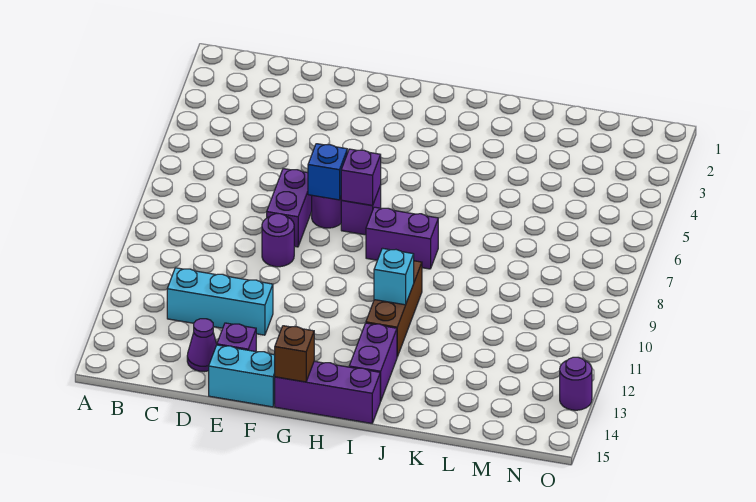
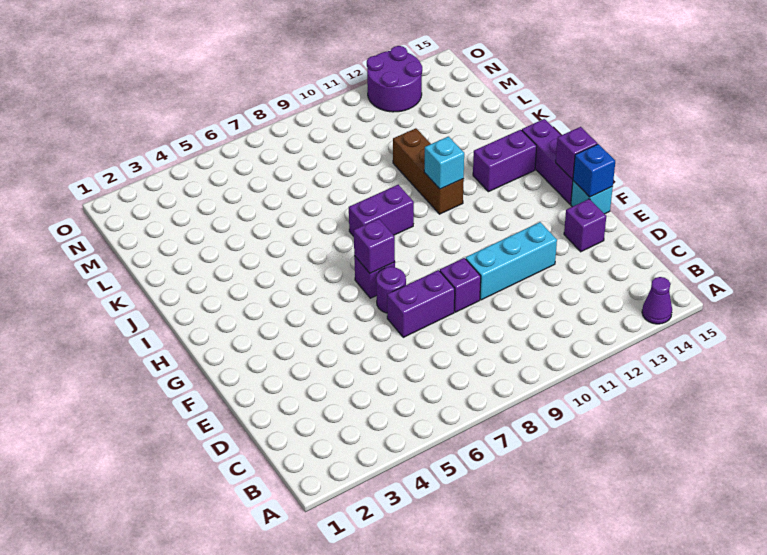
cyan 1x3 brick [167,268,273,335] -> cyan 1x3 brick turned to [466,222,557,300]
purple 1x1 cone [187,319,217,372] -> purple 1x1 cone moved to [642,277,672,324]
purple 1x1 round brick [262,214,294,267] -> purple 1x1 brick [440,258,481,312]
cyan 1x2 brick [209,345,275,407] -> cyan 1x1 brick [571,181,613,214]
blue 1x1 brick [308,144,347,200] -> blue 1x1 brick moved to [573,144,615,197]
brown 1x1 brick [275,326,314,382] -> purple 1x1 brick [556,127,597,179]
purple 1x2 brick [366,207,438,269] -> purple 1x2 brick turned to [349,185,414,236]
brown 1x3 brick [366,261,422,357] -> brown 1x3 brick turned to [393,128,464,214]
purple 1x1 round brick [560,357,592,410] -> purple 2x2 round brick [367,46,422,112]

